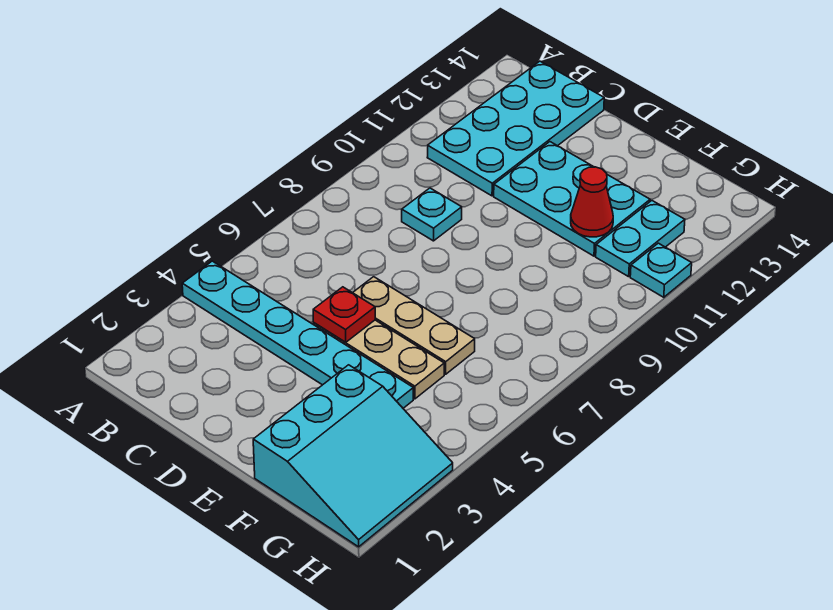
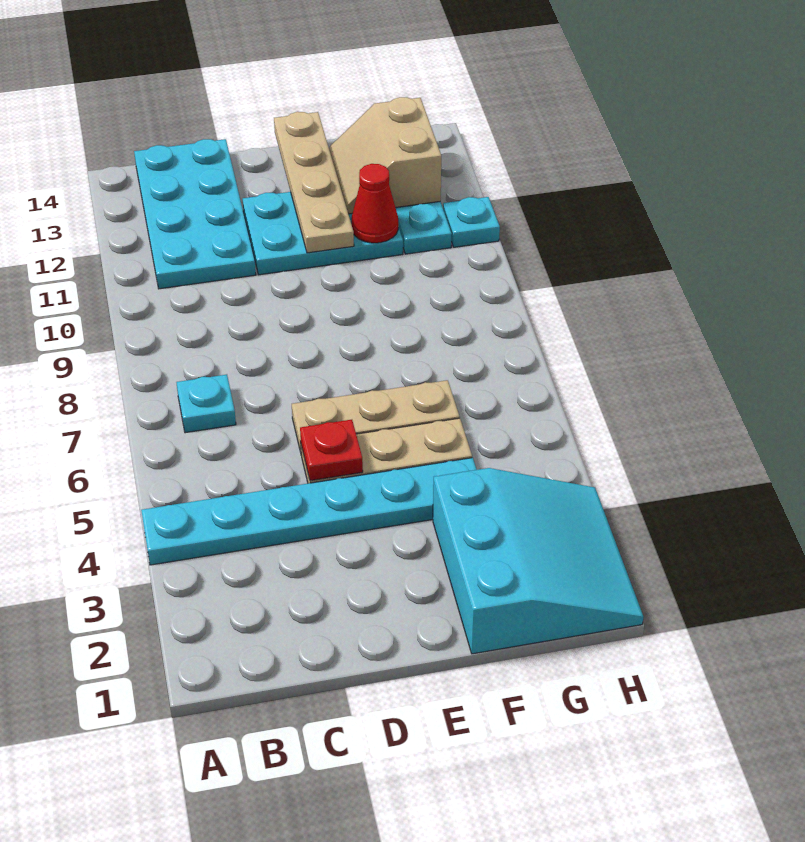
cyan 1x1 plate [402,188,462,241] -> cyan 1x1 plate moved to [176,375,236,433]
none -> tan 1x4 plate [274,112,354,253]
none -> tan 2x2 slope [329,97,441,214]

